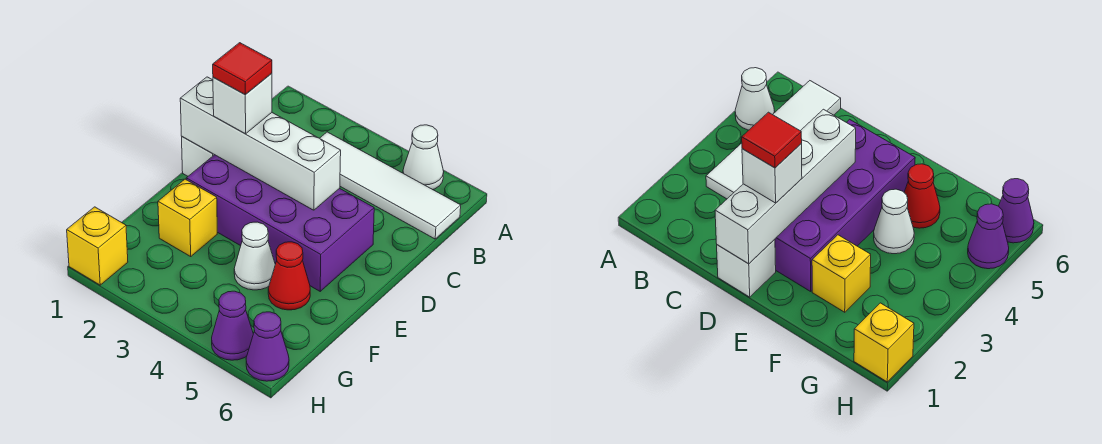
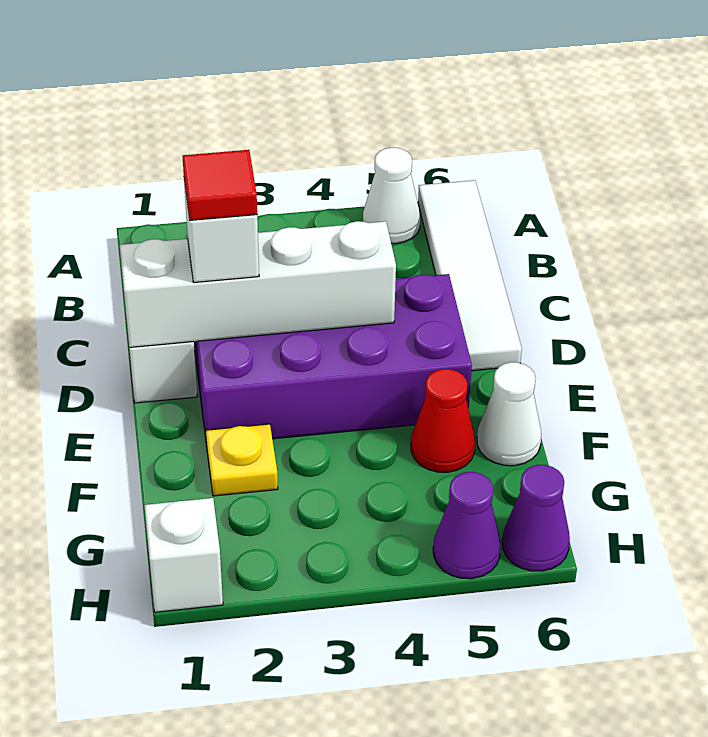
white 1x4 tile [320,132,461,239] -> white 1x4 tile turned to [418,180,522,371]
yellow 1x1 brick [158,179,217,256] -> yellow 1x1 plate [206,424,278,496]
white 1x1 cone [234,222,275,290] -> white 1x1 cone moved to [477,362,541,466]
yellow 1x1 brick [67,207,128,285] -> white 1x1 brick [144,498,223,612]

